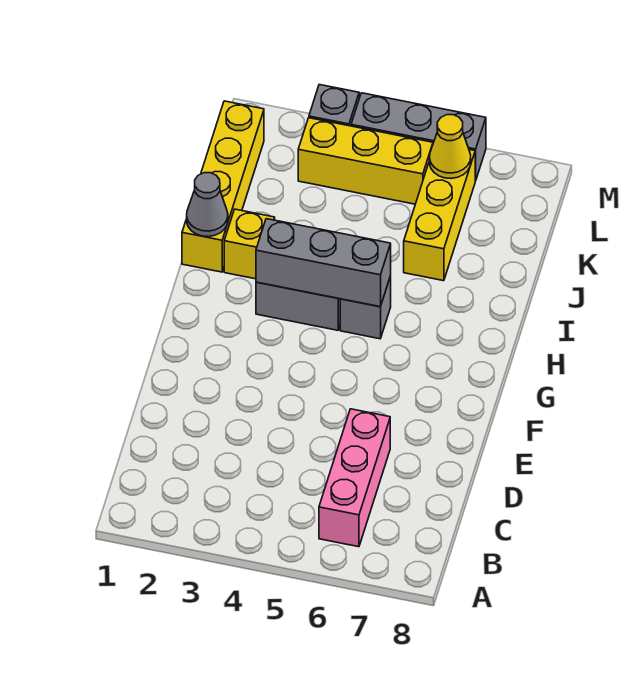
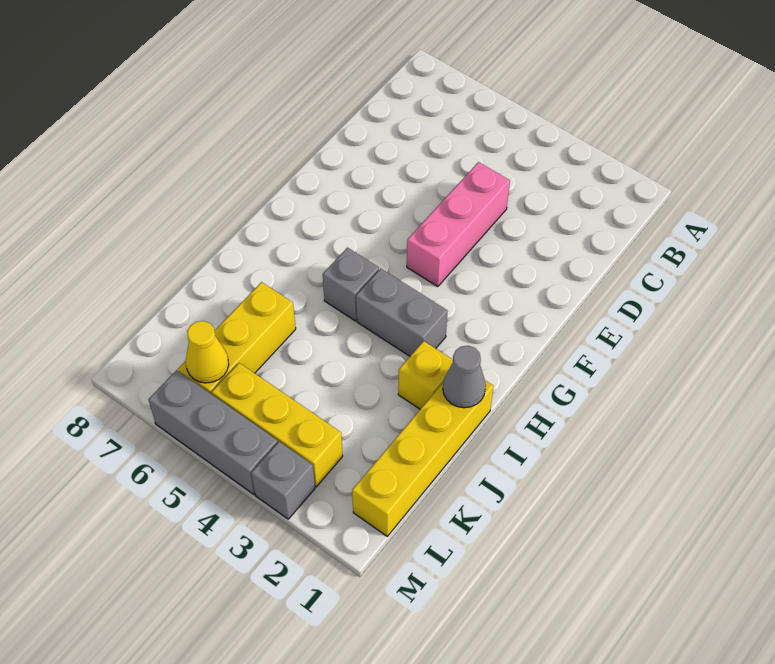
pink 1x3 brick [319,409,390,547] -> pink 1x3 brick moved to [407,162,510,287]
grey 1x3 brick [256,219,391,307] -> none

